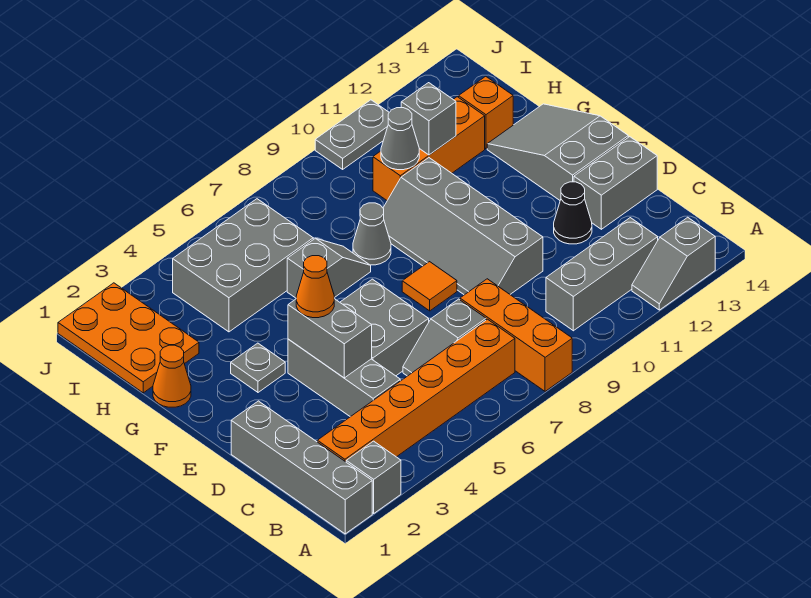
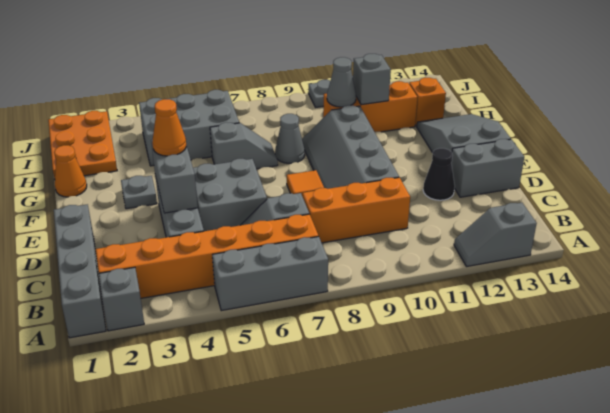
orange 1x3 brick [460,279,572,391] -> orange 1x3 brick turned to [303,177,410,243]
grey 1x3 brick [546,218,658,331] -> grey 1x3 brick moved to [212,237,328,311]

